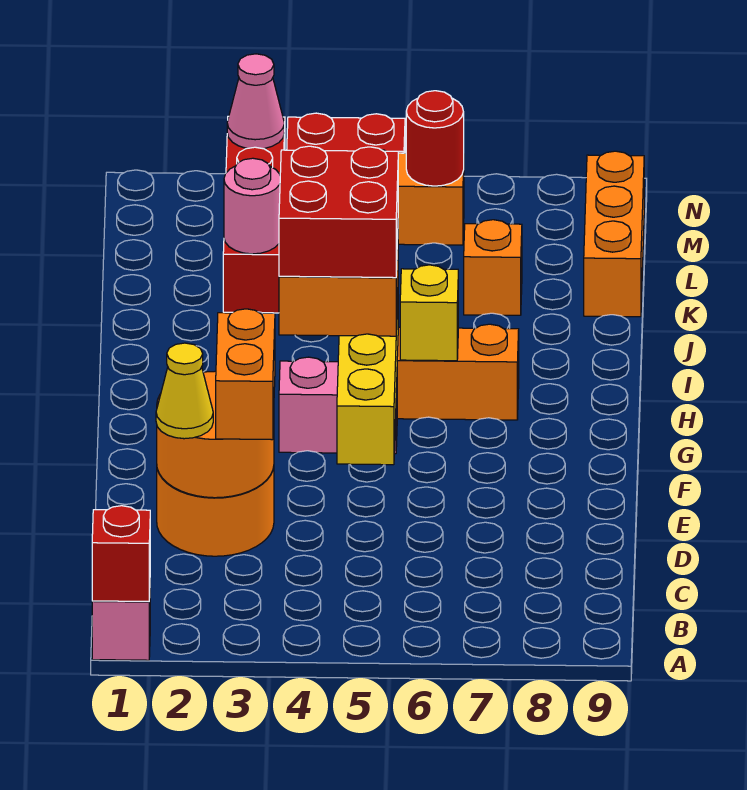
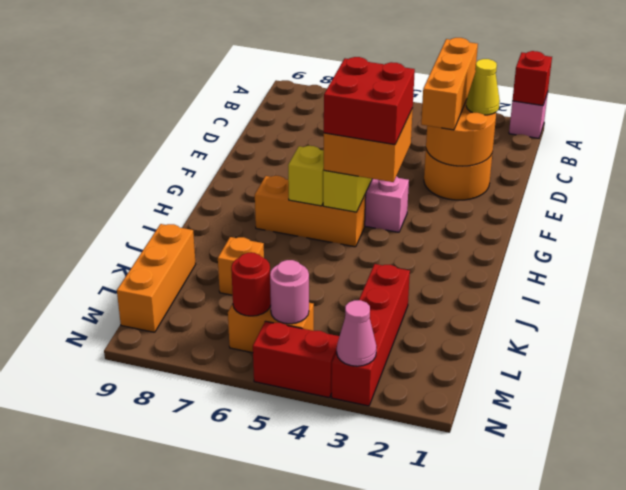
orange 1x2 brick [216,309,275,440] -> orange 1x3 brick [421,38,478,130]
pink 1x1 round brick [224,158,280,254] -> pink 1x1 round brick moved to [270,260,309,324]

